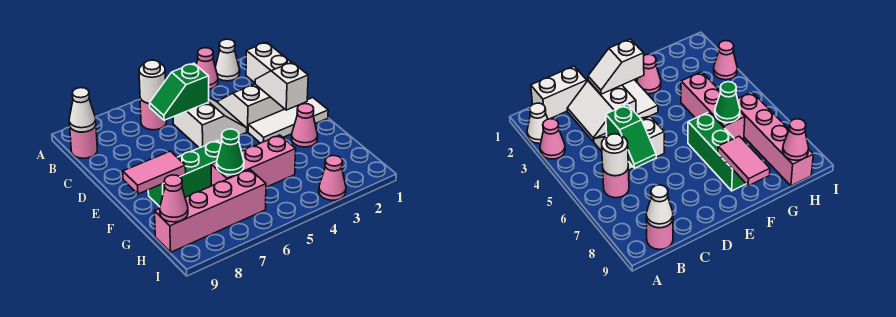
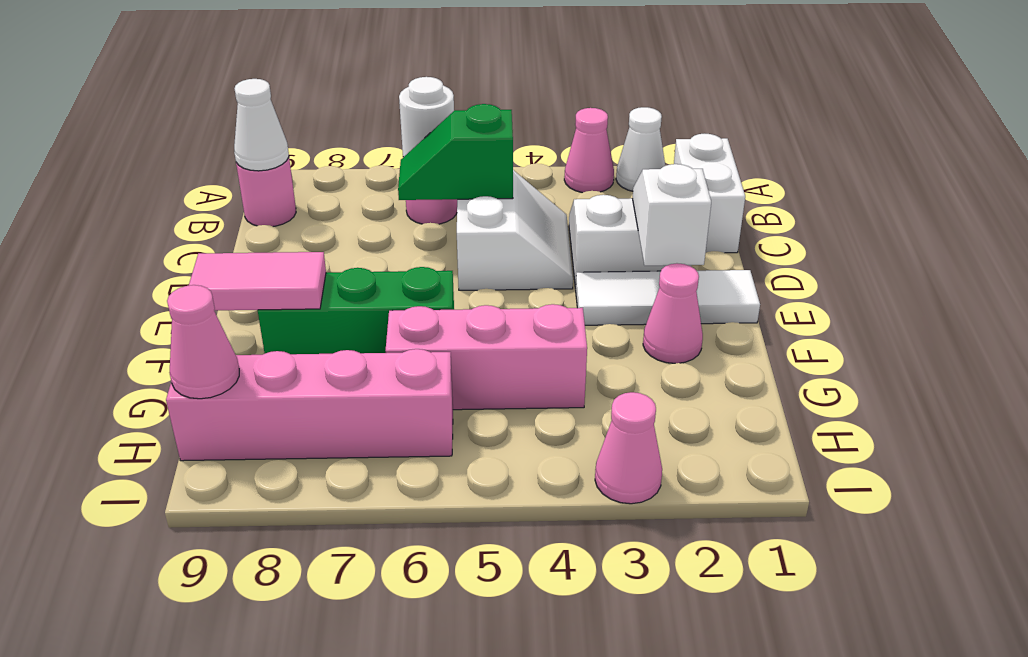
green 1x1 cone [217,129,244,175] -> none

